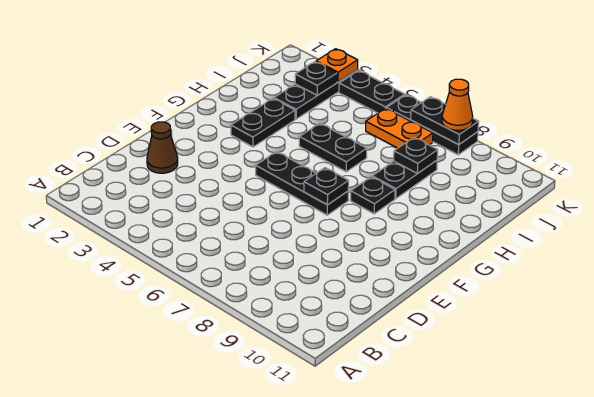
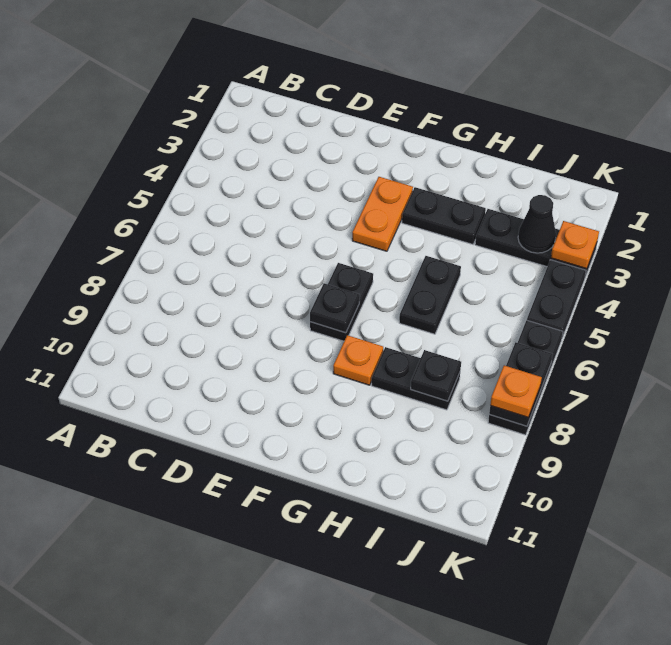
brown 1x1 cone [147,122,178,173] -> none
black 1x3 plate [256,152,348,215] -> black 1x2 plate [310,263,373,341]
black 1x1 plate [350,177,395,214] -> orange 1x1 plate [333,335,383,385]
black 1x1 plate [295,62,337,95] -> black 1x1 cone [518,195,556,253]
orange 1x2 plate [366,108,433,148] -> orange 1x2 plate moved to [352,177,413,251]
orange 1x1 cone [442,79,473,130] -> orange 1x1 plate [490,365,542,417]

